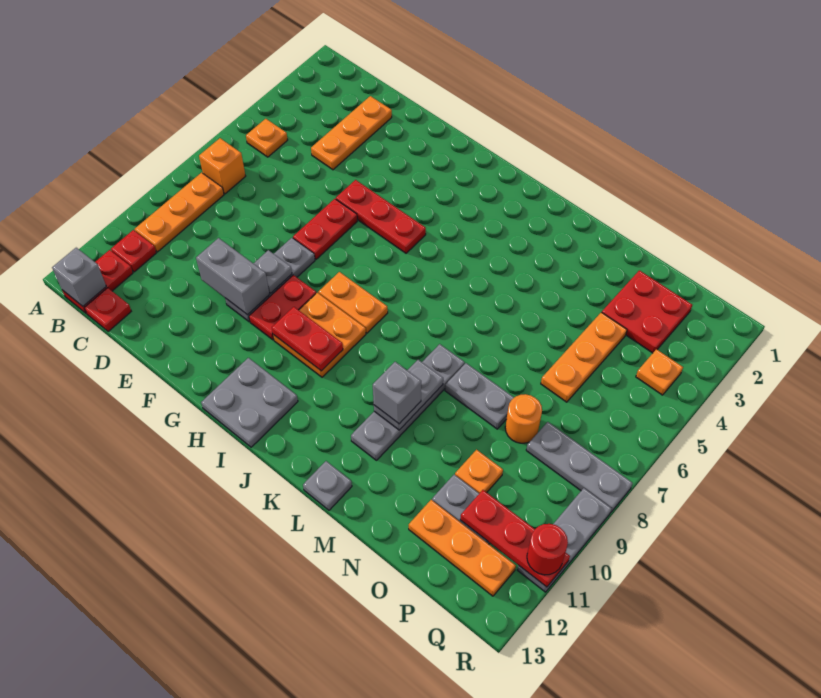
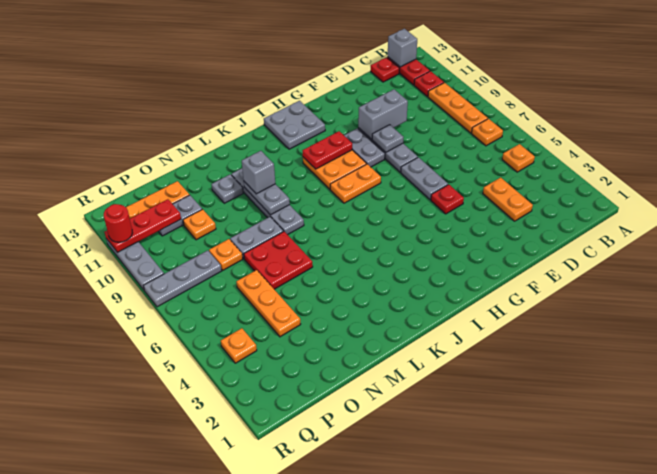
orange 1x1 brick [199,138,246,194] -> orange 1x1 plate [472,119,503,146]
orange 1x3 plate [311,96,392,170] -> orange 1x2 plate [483,177,533,221]
red 1x3 plate [336,180,426,253] -> red 1x1 plate [431,185,464,214]
red 1x2 plate [293,199,357,259] -> grey 1x2 plate [401,157,448,200]
red 1x2 plate [249,275,316,340] -> grey 1x2 plate [344,128,385,167]
grey 1x1 plate [303,461,352,510] -> grey 1x1 plate moved to [211,174,243,203]
red 2x2 plate [602,270,692,353] -> red 2x2 plate moved to [244,232,313,289]
orange 1x1 round brick [505,394,542,443] -> orange 1x1 plate [209,239,243,270]

